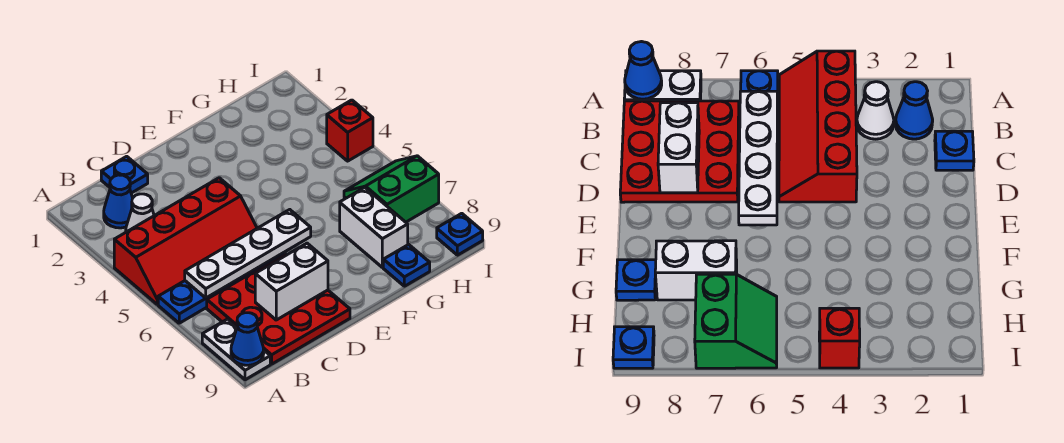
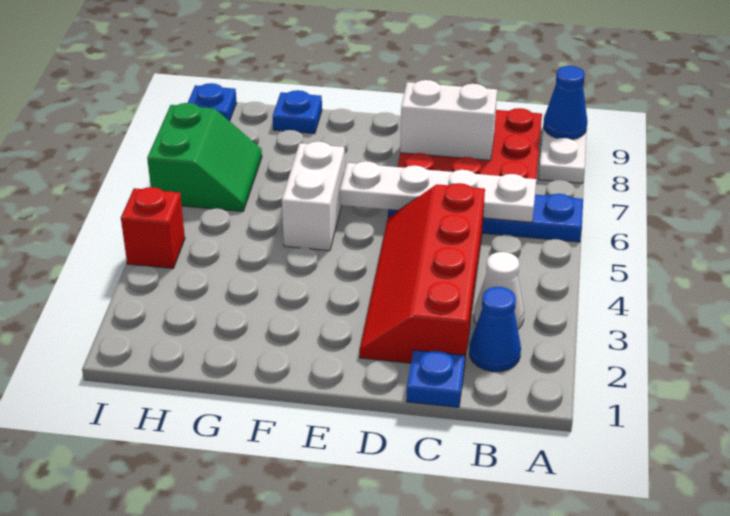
red 2x4 slope [114,178,257,304] -> red 2x4 slope turned to [360,183,485,366]
white 1x2 brick [340,187,408,267] -> white 1x2 brick moved to [282,142,345,251]
green 2x2 slope [344,156,439,222] -> green 2x2 slope turned to [147,103,262,211]

